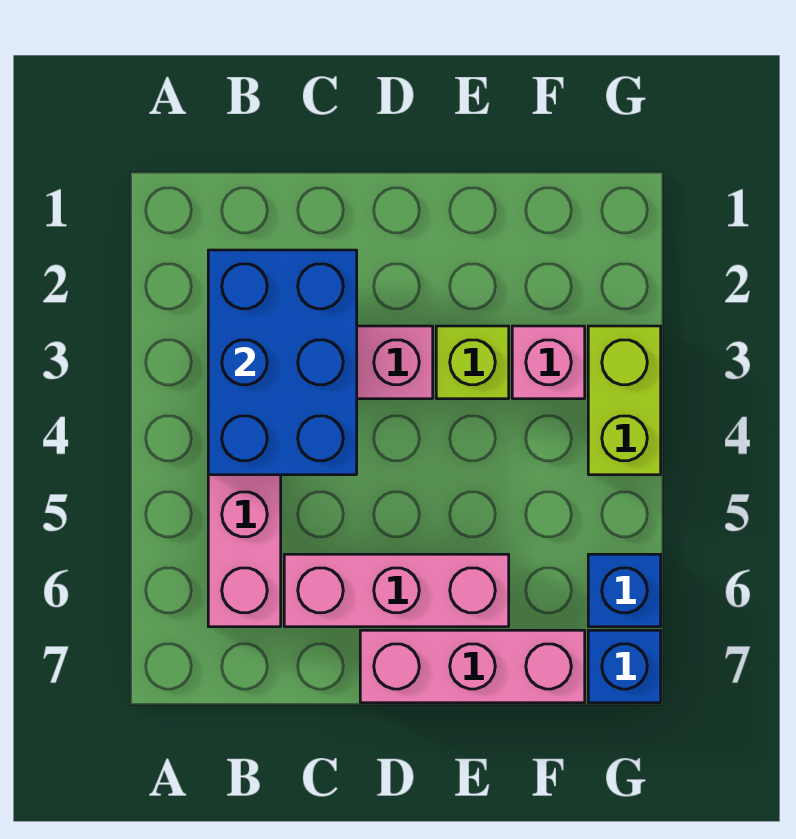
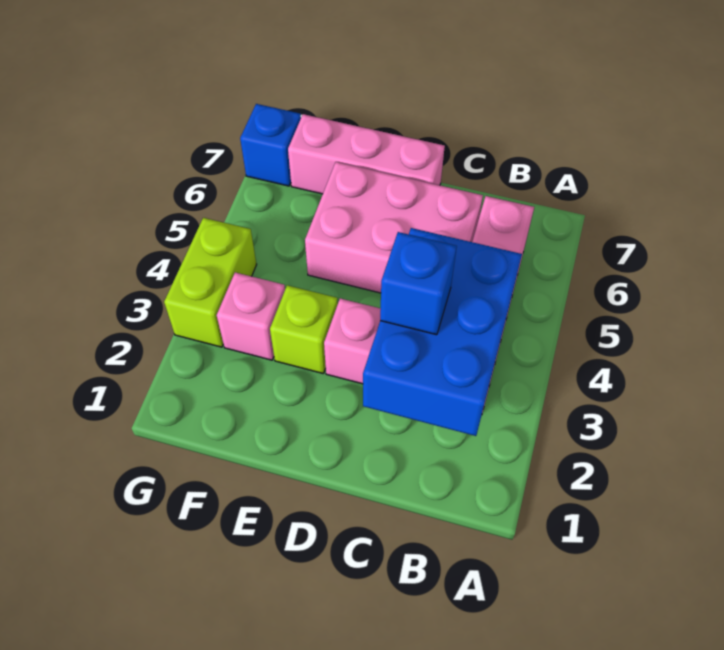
pink 1x3 brick [284,554,509,627] -> pink 2x3 brick [305,162,483,293]
blue 1x1 brick [588,554,661,627] -> blue 1x1 brick moved to [380,232,457,335]

